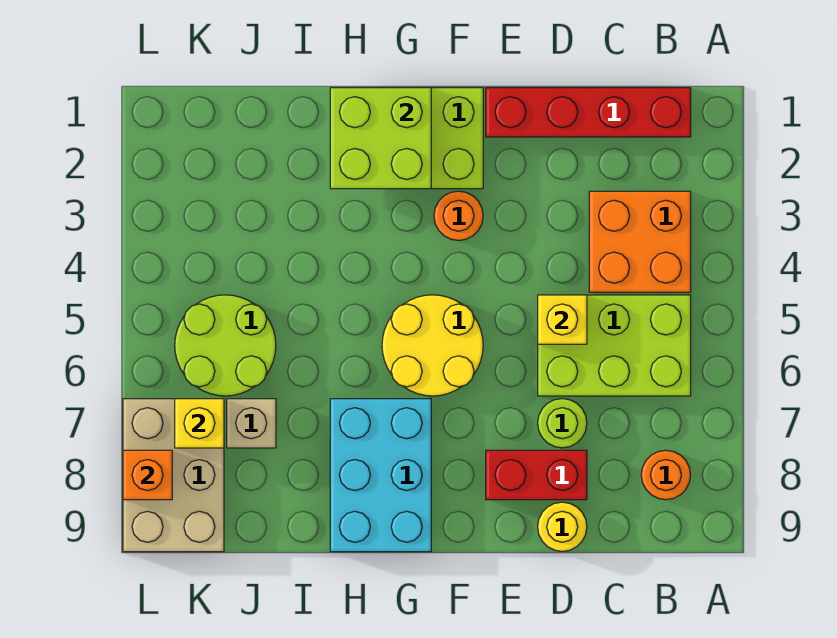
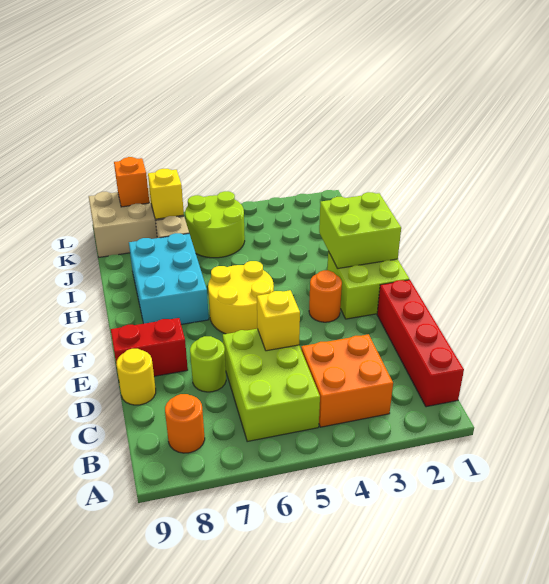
red 1x2 brick [486,450,587,500] -> red 1x2 brick turned to [111,318,188,376]
cyan 2x3 brick [330,399,431,552] -> cyan 2x3 brick turned to [129,233,209,324]

